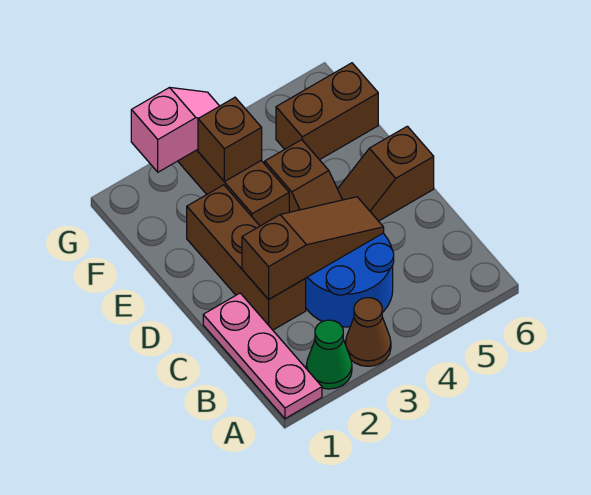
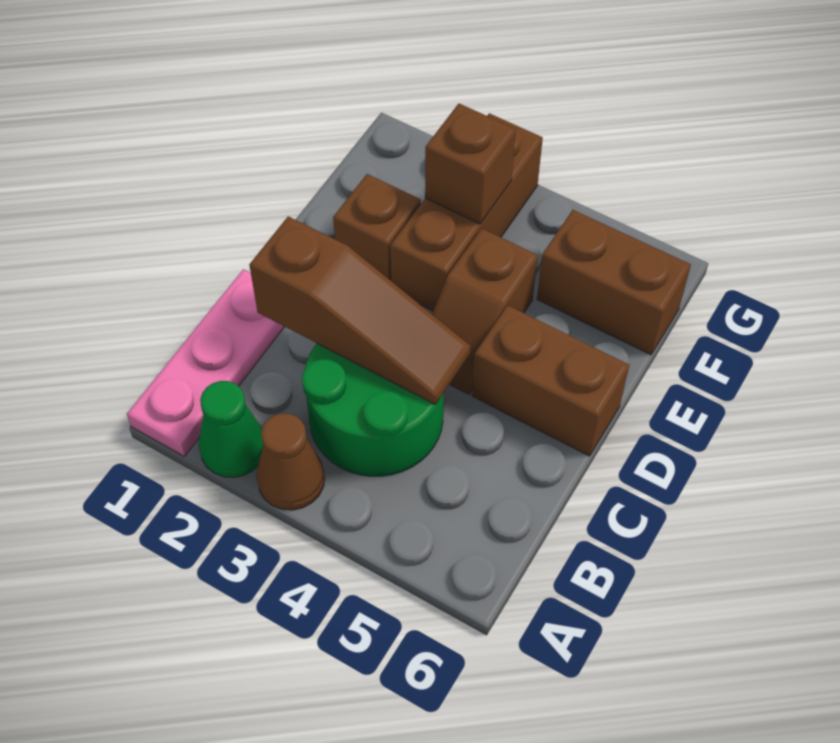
blue 2x2 round brick [305,233,394,327] -> green 2x2 round brick [302,343,444,476]
brown 1x3 brick [187,185,306,330] -> brown 1x1 brick [333,174,421,281]
brown 1x2 slope [338,126,434,221] -> brown 1x2 brick [472,305,629,456]
pink 1x2 slope [131,87,219,172] -> none

